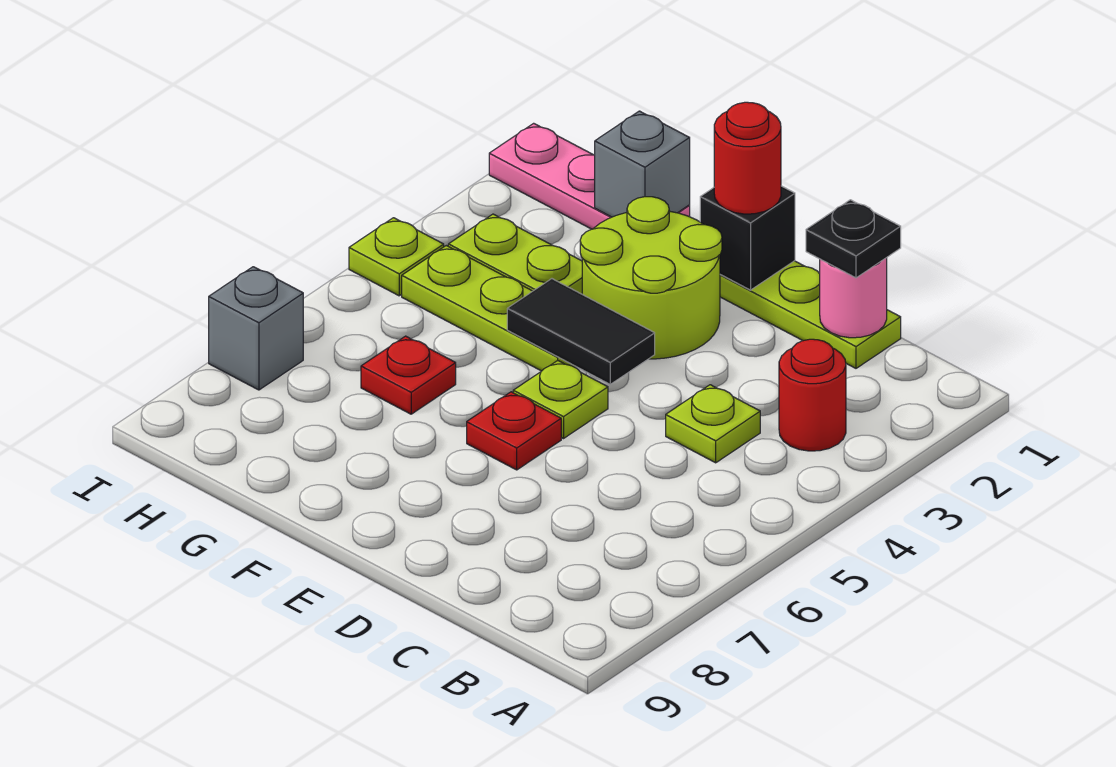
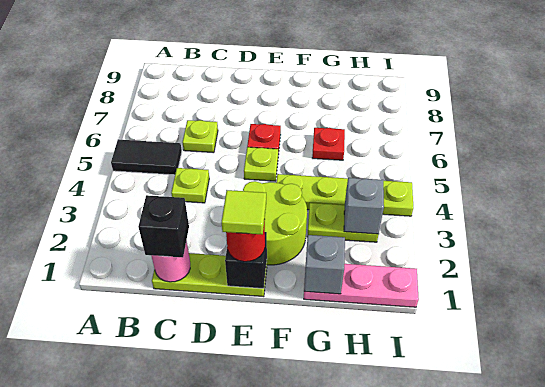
red 1x1 round brick [779,339,846,451] -> none
black 1x1 plate [806,200,901,278] -> black 1x1 brick [138,195,189,257]
none -> lime 1x1 plate [182,120,218,153]
none -> lime 1x1 tile [222,190,266,235]
black 1x2 tile [507,279,655,384] -> black 1x2 tile moved to [111,139,182,175]
grey 1x1 brick [209,267,303,390] -> grey 1x1 brick moved to [344,178,384,234]

